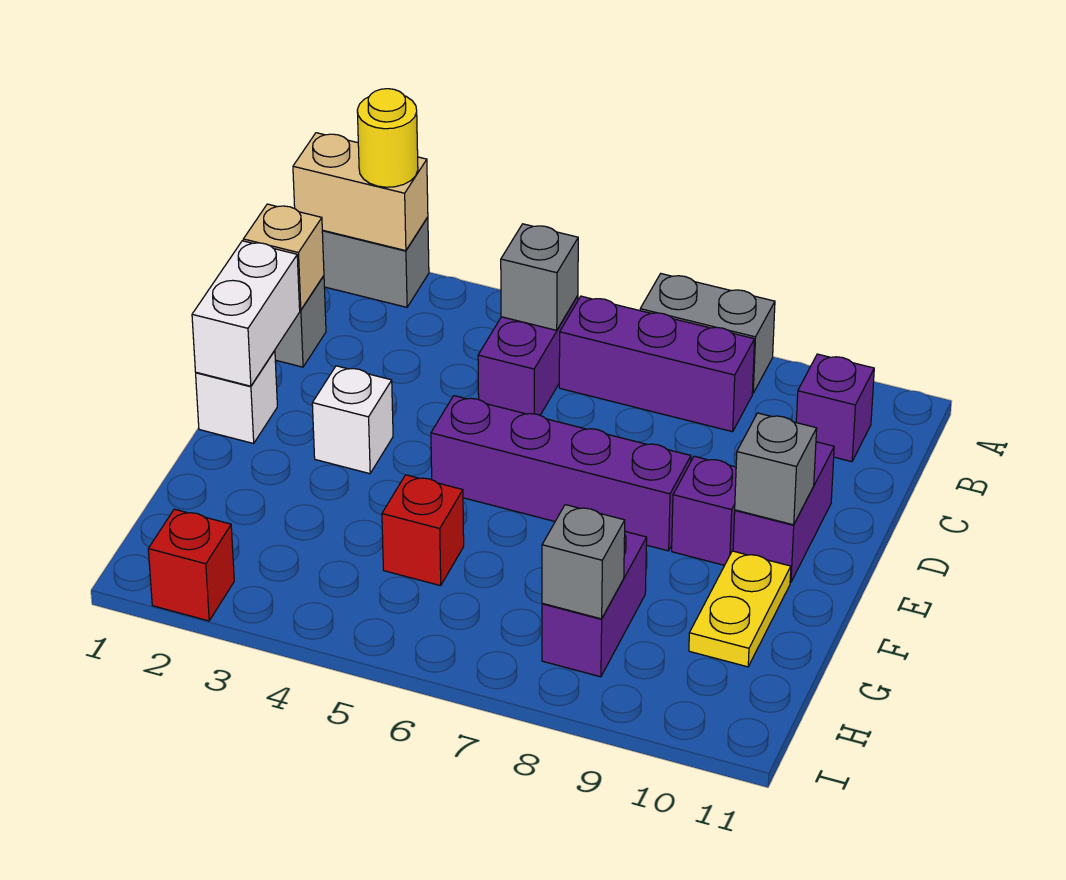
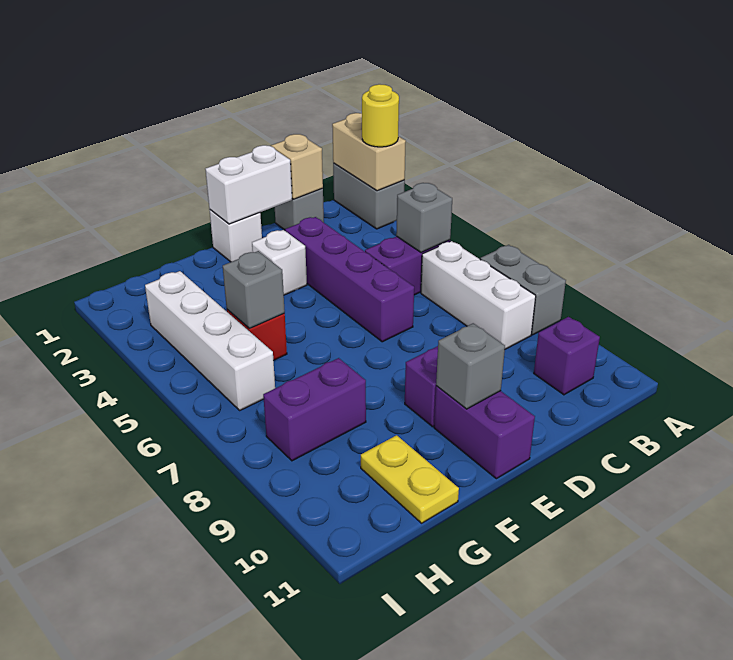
purple 1x3 brick [559,296,755,432] -> white 1x3 brick [421,241,536,349]
purple 1x2 brick [733,442,834,582] -> purple 1x2 brick turned to [434,386,535,479]
purple 1x4 brick [431,396,691,551] -> purple 1x4 brick moved to [285,217,414,342]
yellow 1x2 plate [689,551,791,667] -> yellow 1x2 plate turned to [361,435,459,523]
none -> white 1x4 brick [145,271,275,410]
grey 1x1 brick [542,505,625,619] -> grey 1x1 brick moved to [223,251,285,328]
red 1x1 brick [148,509,234,621] -> none

